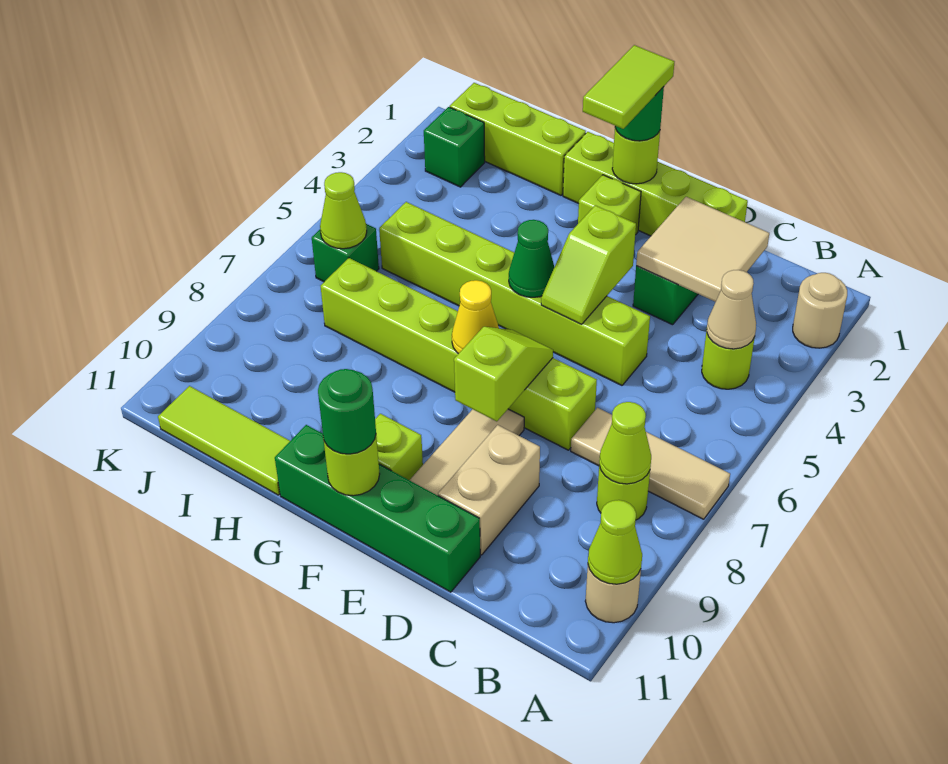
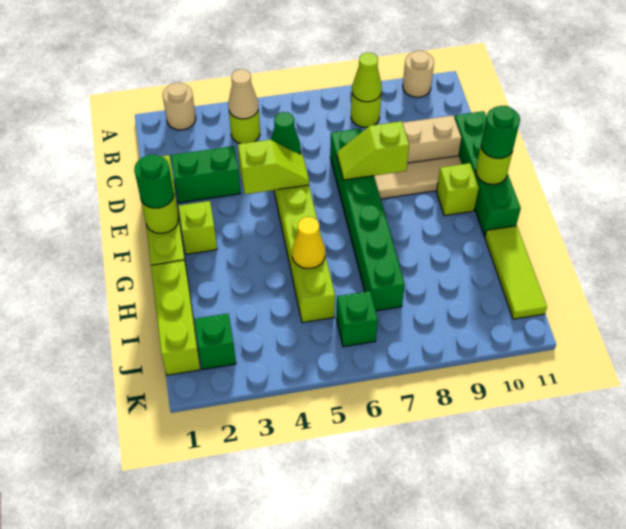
tan 1x3 tile [571,408,730,519] -> none
lime 1x1 cone [588,500,642,584] -> none
tan 2x2 tile [636,197,769,302] -> none
lime 1x6 brick [321,258,597,450] -> green 1x6 brick [330,129,405,311]
lime 1x2 tile [583,45,674,129] -> none
green 1x1 cone [509,220,554,297] -> green 1x1 cone moved to [271,112,301,154]
yellow 1x1 cone [452,280,499,354] -> yellow 1x1 cone moved to [292,217,325,268]
lime 1x1 cone [320,172,367,249] -> none

